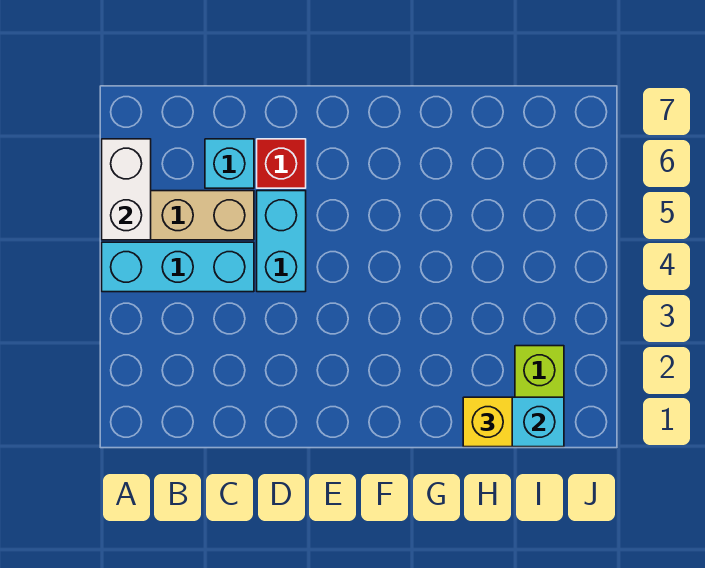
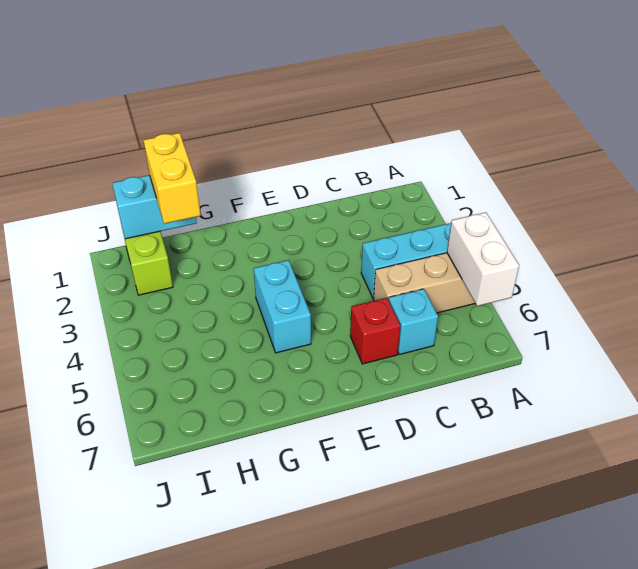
cyan 1x2 brick [257,191,306,292] -> cyan 1x2 brick moved to [254,260,311,353]
yellow 1x1 brick [463,397,512,447] -> yellow 1x2 brick [143,133,201,224]

